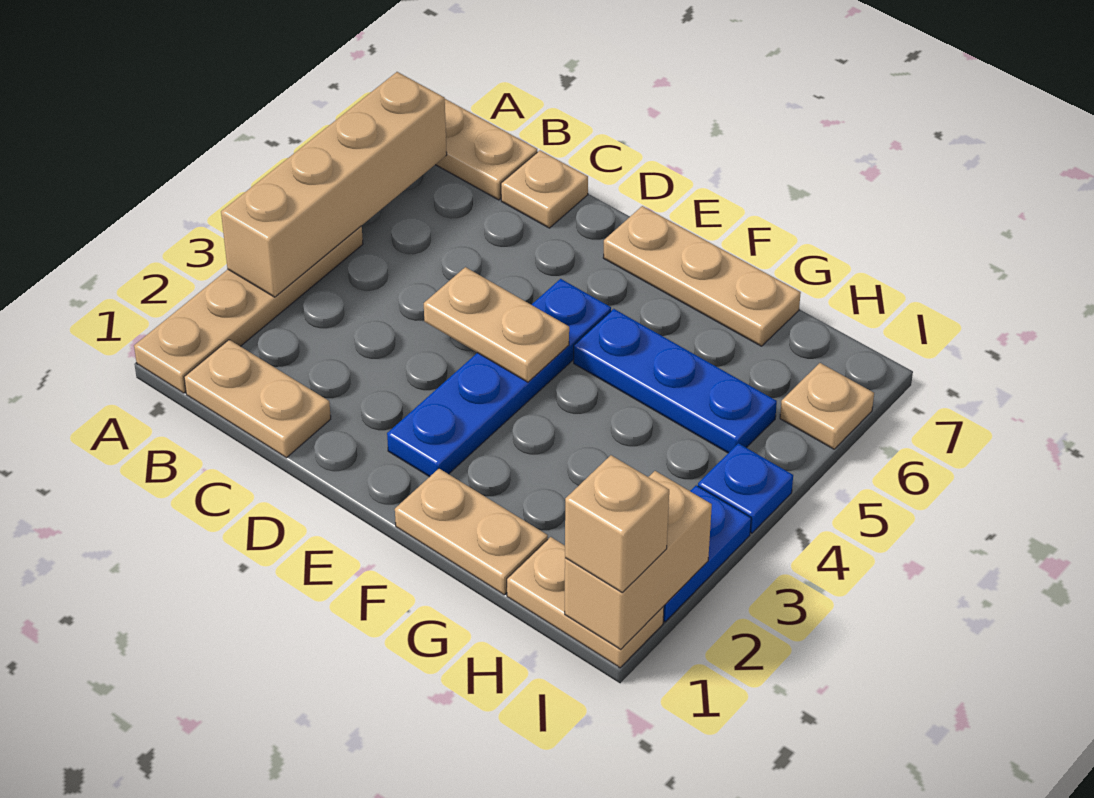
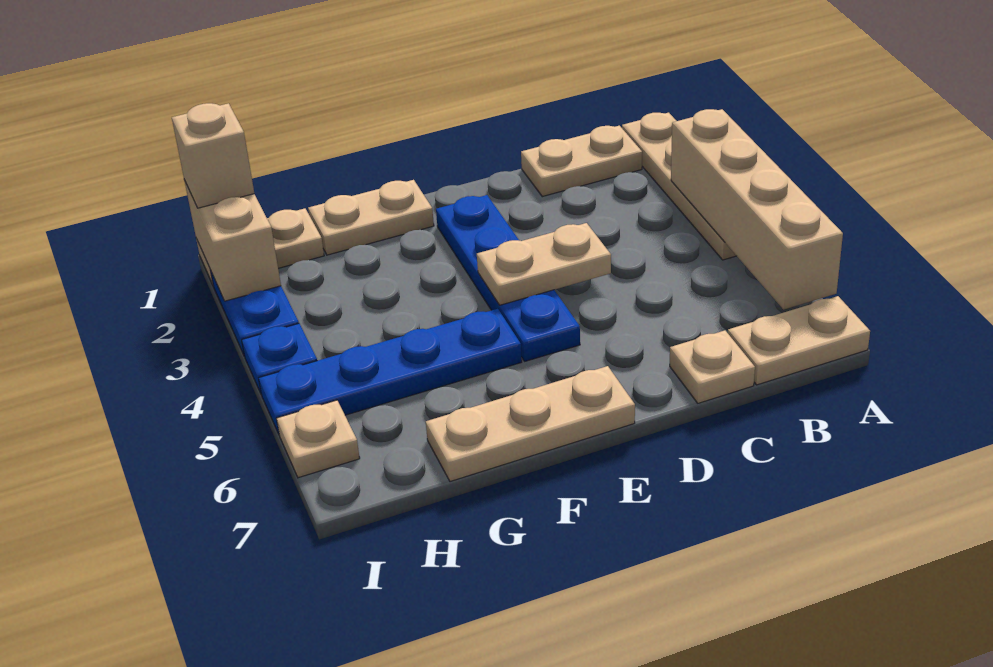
blue 1x3 plate [574,309,777,453] -> blue 1x4 plate [259,309,522,434]

